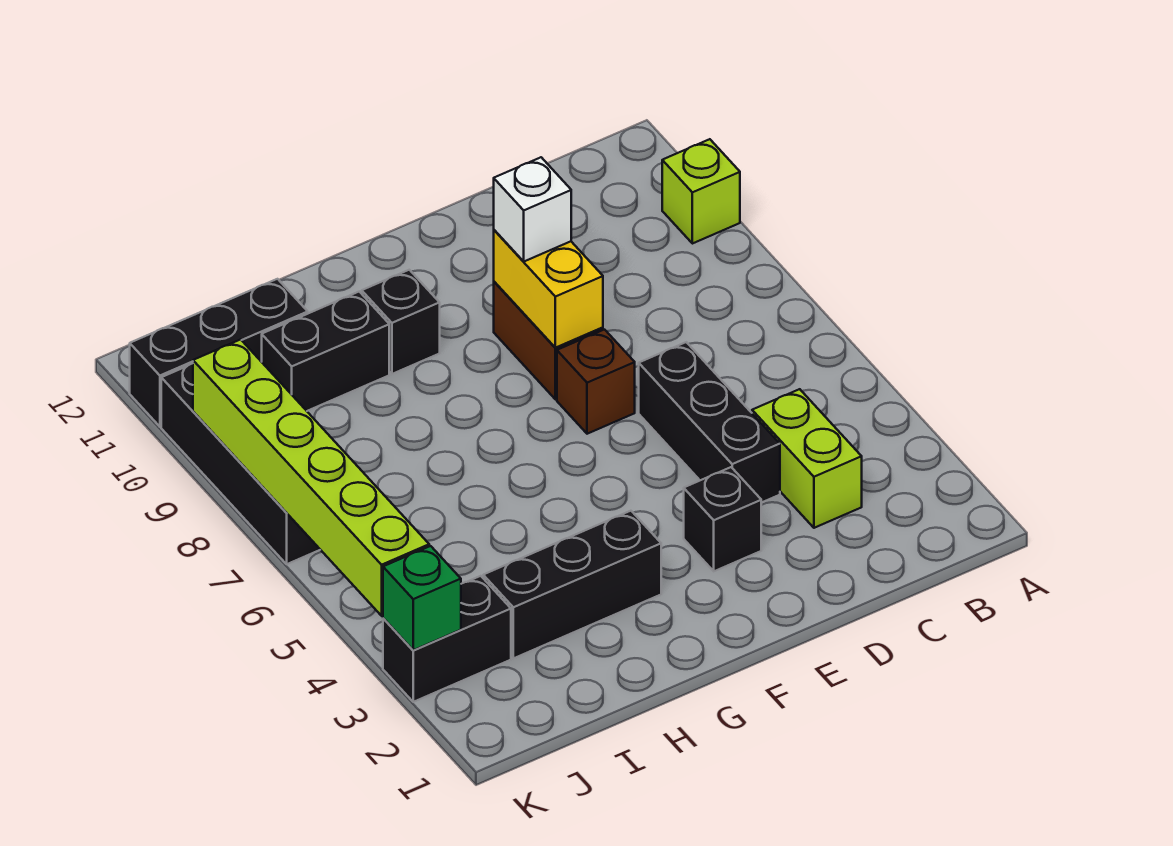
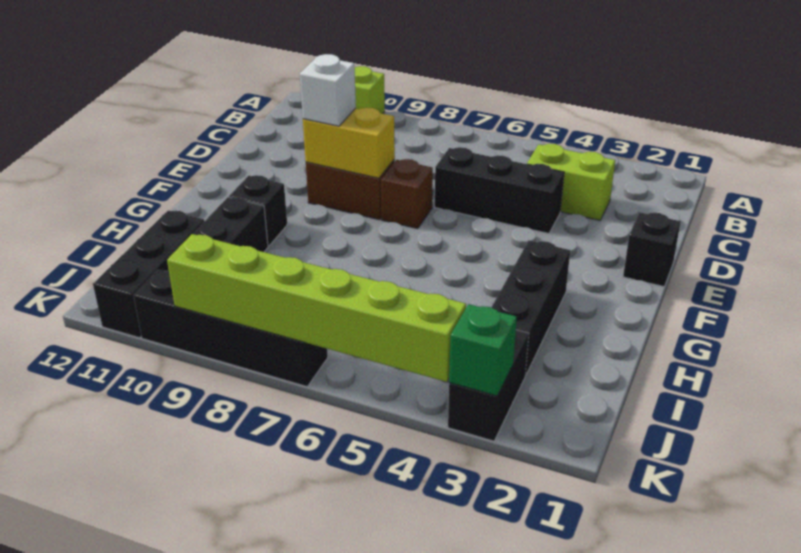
black 1x1 brick [684,467,761,571] -> black 1x1 brick moved to [623,212,681,287]

